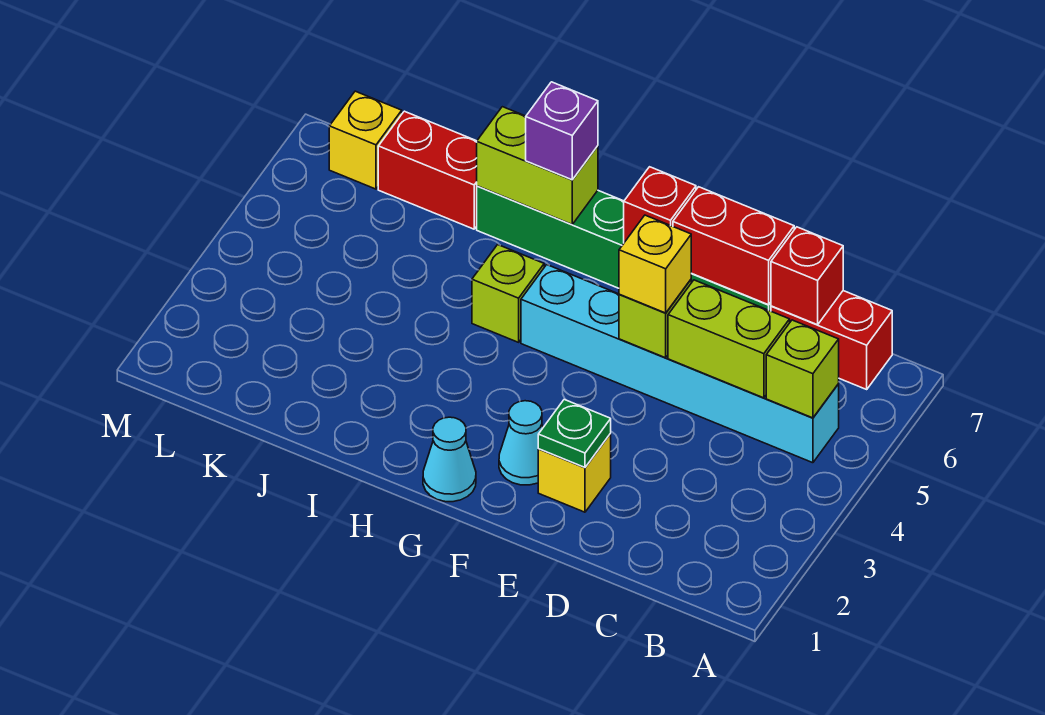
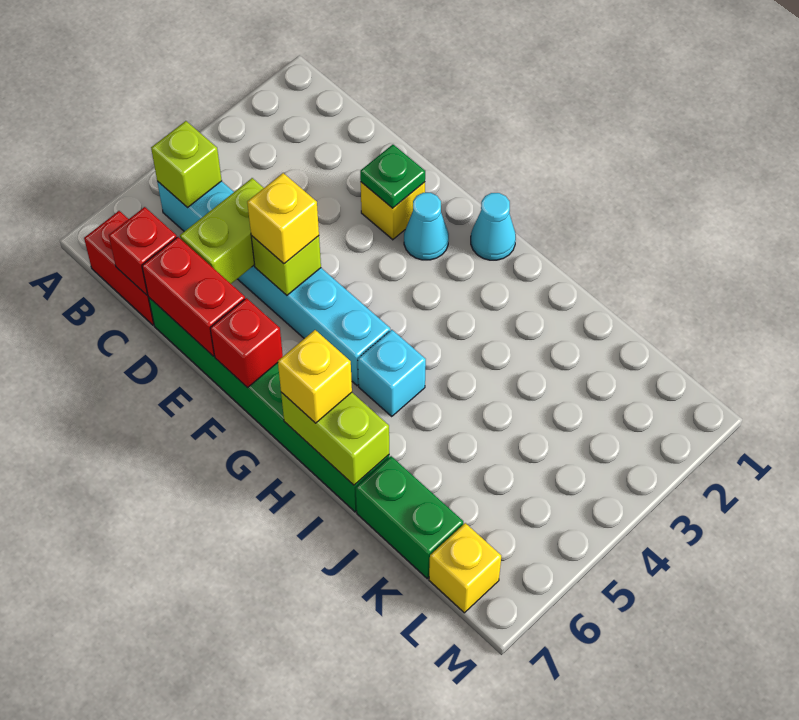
lime 1x2 brick [668,280,790,398] -> lime 1x2 brick turned to [180,178,263,284]
lime 1x1 brick [472,245,544,342] -> cyan 1x1 brick [358,330,426,416]
purple 1x1 brick [526,82,598,180] -> yellow 1x1 brick [278,330,352,423]
red 1x2 brick [378,111,477,229] -> green 1x2 brick [356,456,463,578]

